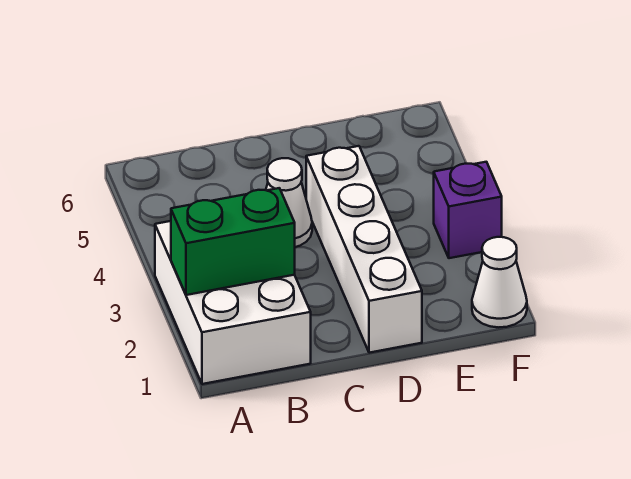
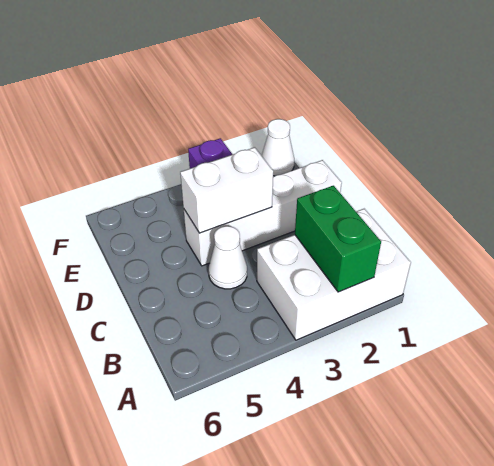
none -> white 1x2 brick [180,147,273,233]

